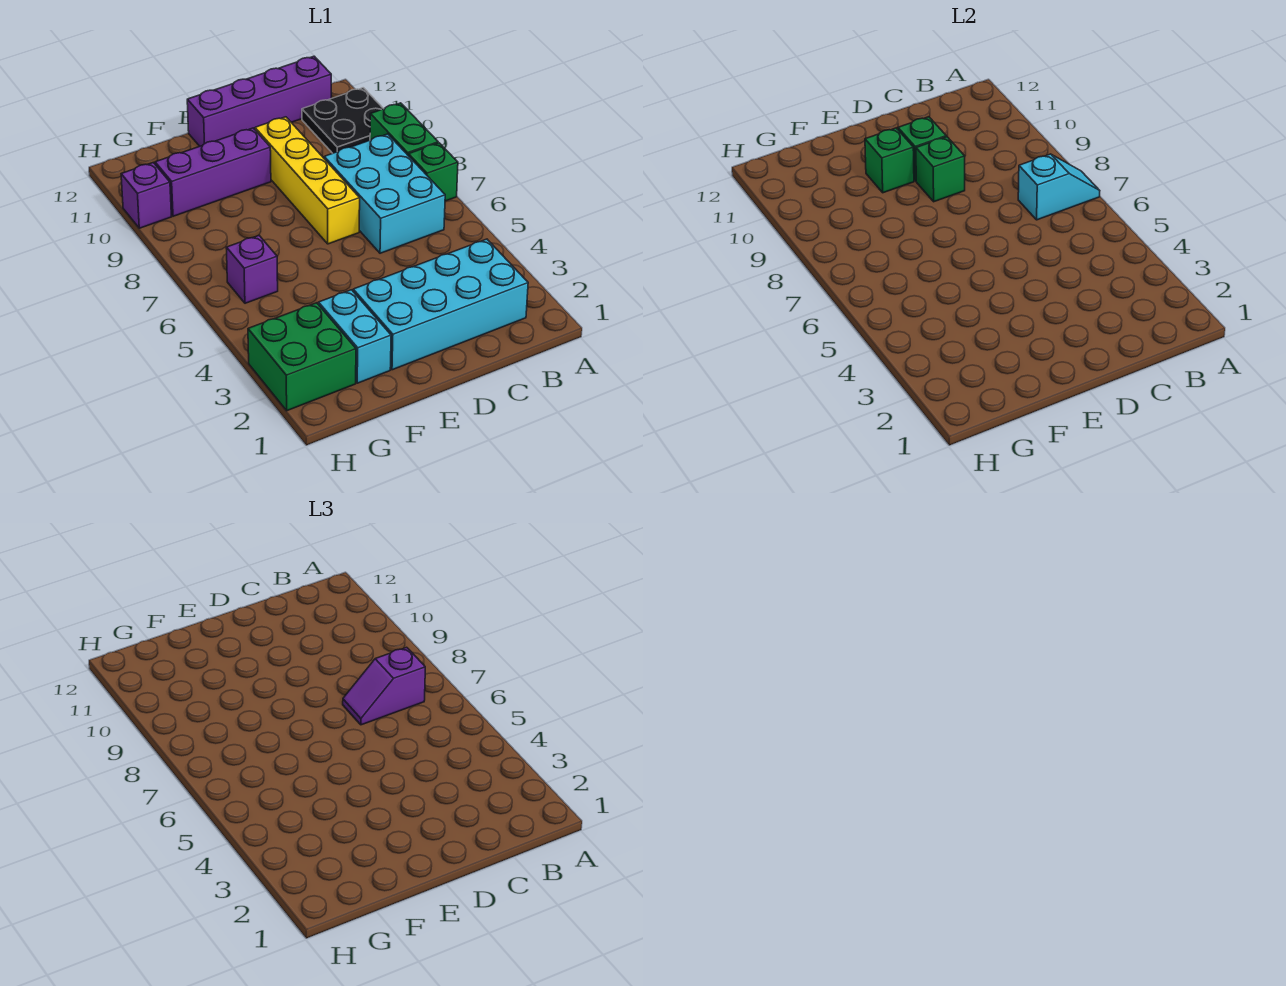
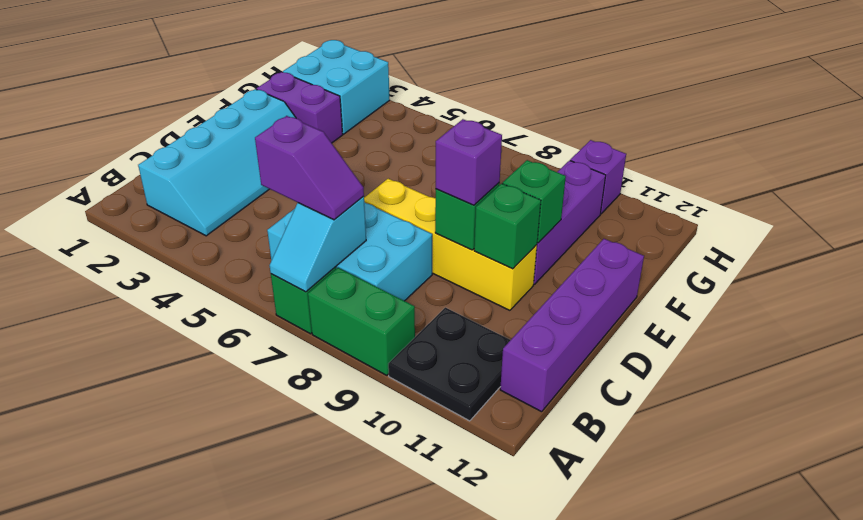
cyan 2x4 brick [353,239,528,370] -> cyan 2x4 slope [138,89,296,236]
purple 1x2 slope [343,647,425,725] -> purple 1x2 slope turned to [255,116,364,220]
cyan 1x2 brick [318,290,391,383] -> purple 1x2 brick [257,72,343,143]
green 2x2 brick [248,303,356,411] -> cyan 2x2 brick [283,40,390,134]
purple 1x1 brick [226,235,278,303] -> purple 1x1 brick moved to [436,119,502,205]

